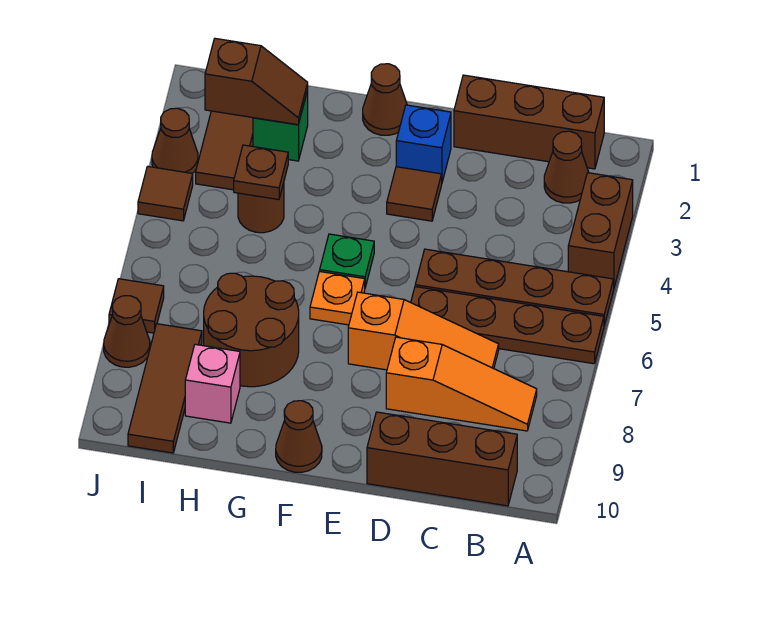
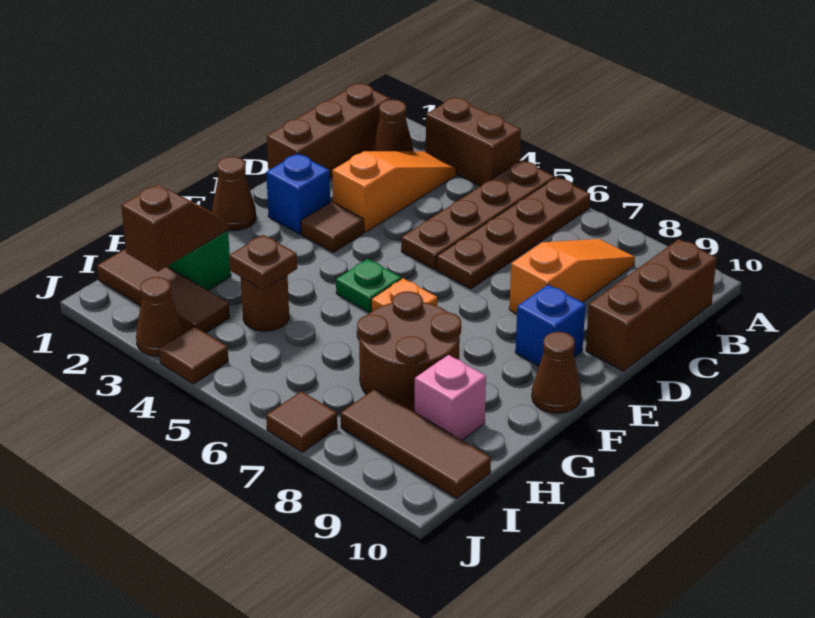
orange 1x3 slope [348,292,499,370] -> orange 1x3 slope moved to [332,151,456,232]
none -> blue 1x1 brick [515,285,585,366]
brown 1x1 cone [104,296,150,367] -> none

